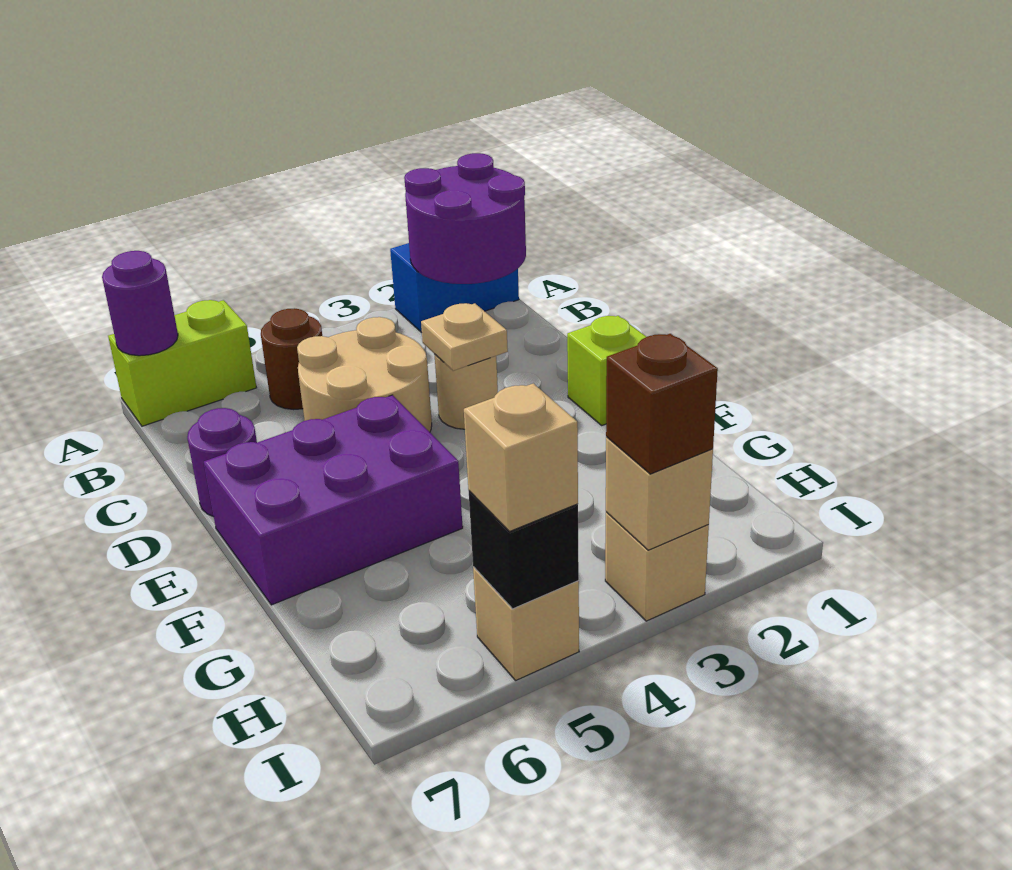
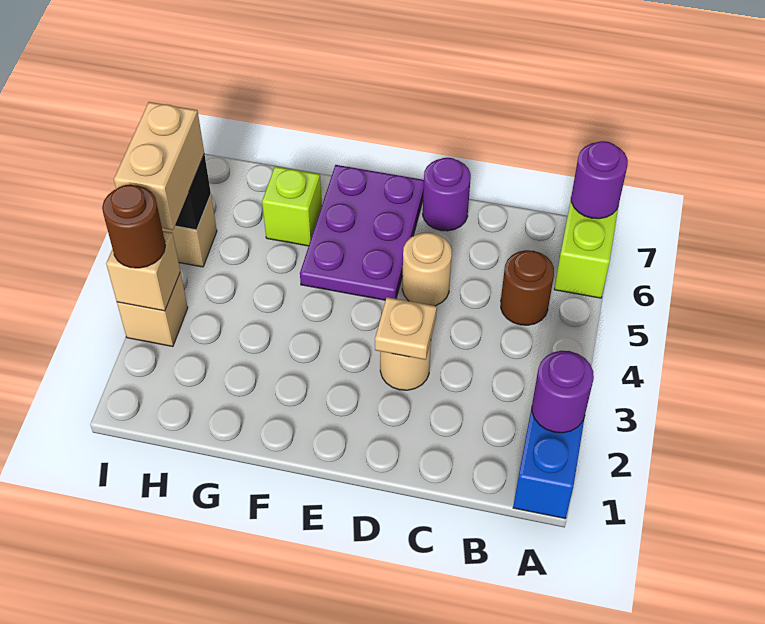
purple 2x2 round brick [404,153,526,284] -> purple 1x1 round brick [532,351,594,433]
tan 2x2 round brick [297,317,432,432] -> tan 1x1 round brick [402,233,452,306]
lime 1x1 brick [567,316,646,425] -> lime 1x1 brick moved to [262,166,322,246]
purple 2x3 brick [204,395,463,605] -> purple 2x3 plate [300,165,424,300]
brown 1x1 brick [606,334,718,474] -> brown 1x1 round brick [102,185,166,268]
tan 1x1 brick [464,384,578,532] -> tan 1x2 brick [114,102,204,230]

